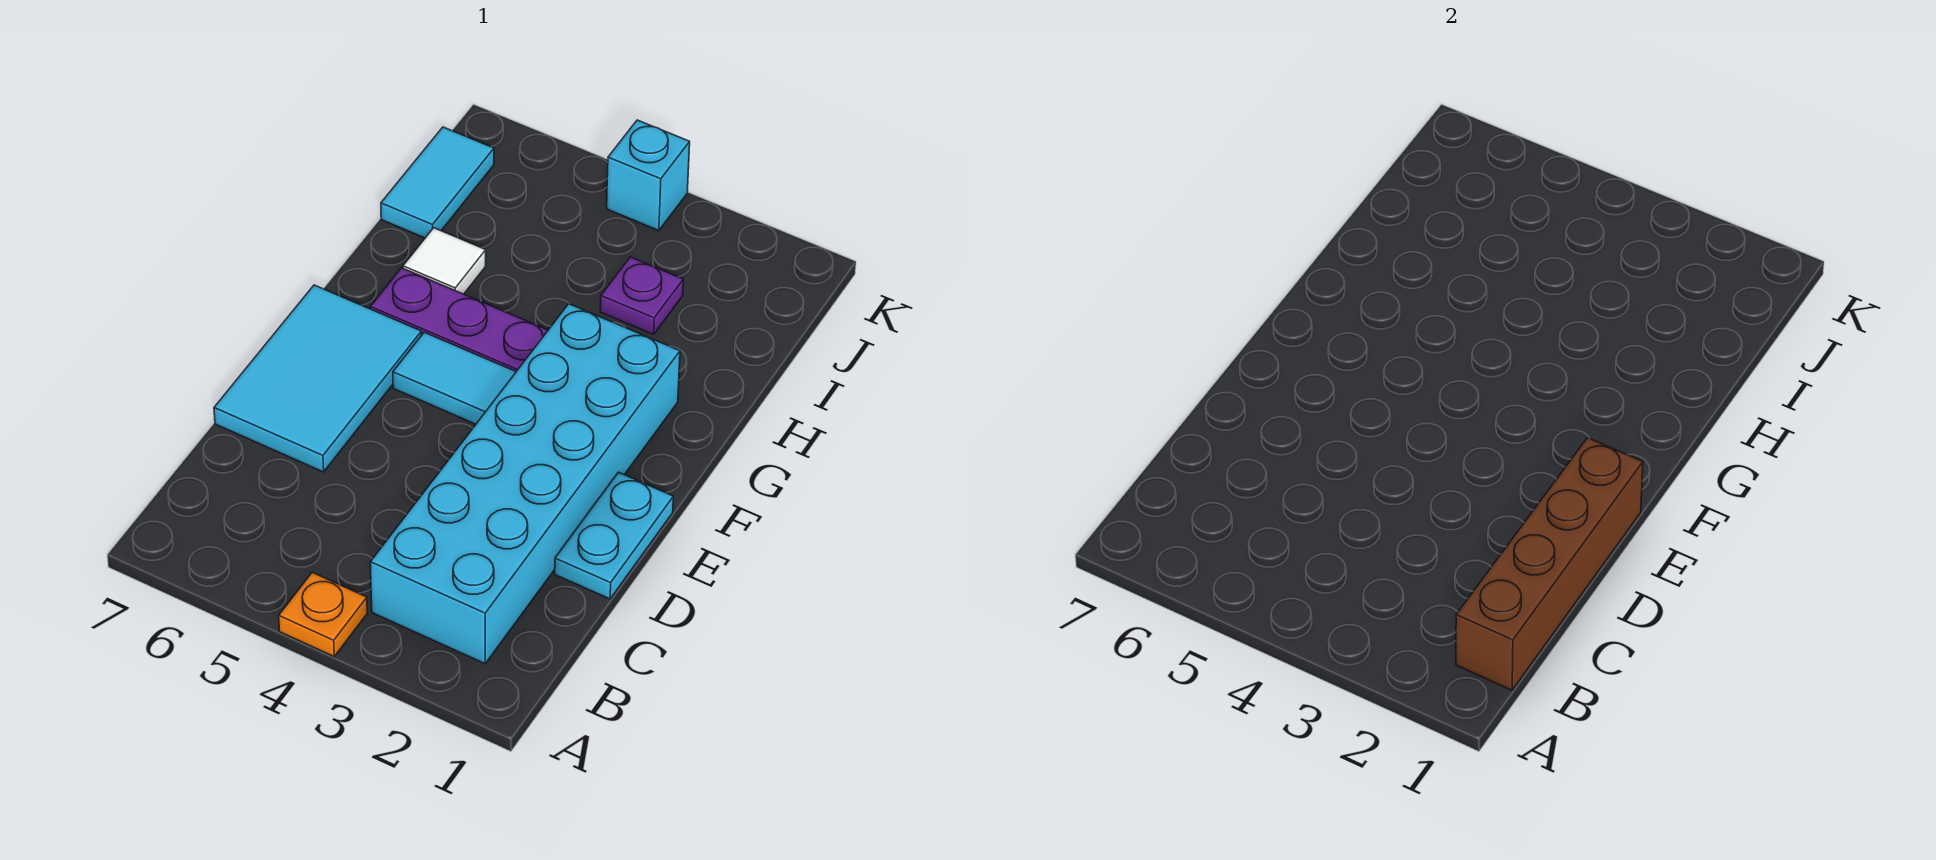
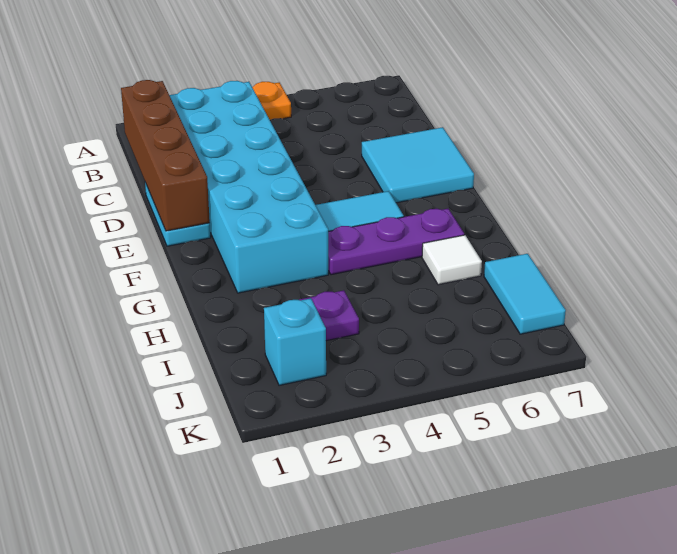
cyan 2x3 tile [214,285,422,472] -> cyan 2x2 tile [362,127,474,203]
cyan 1x1 brick [607,120,690,231] -> cyan 1x1 brick moved to [264,298,326,385]

